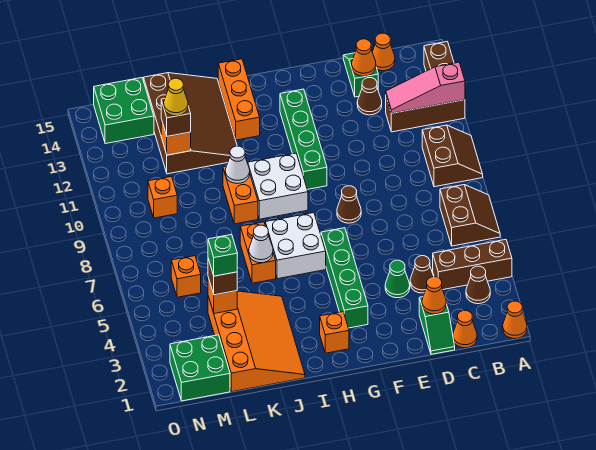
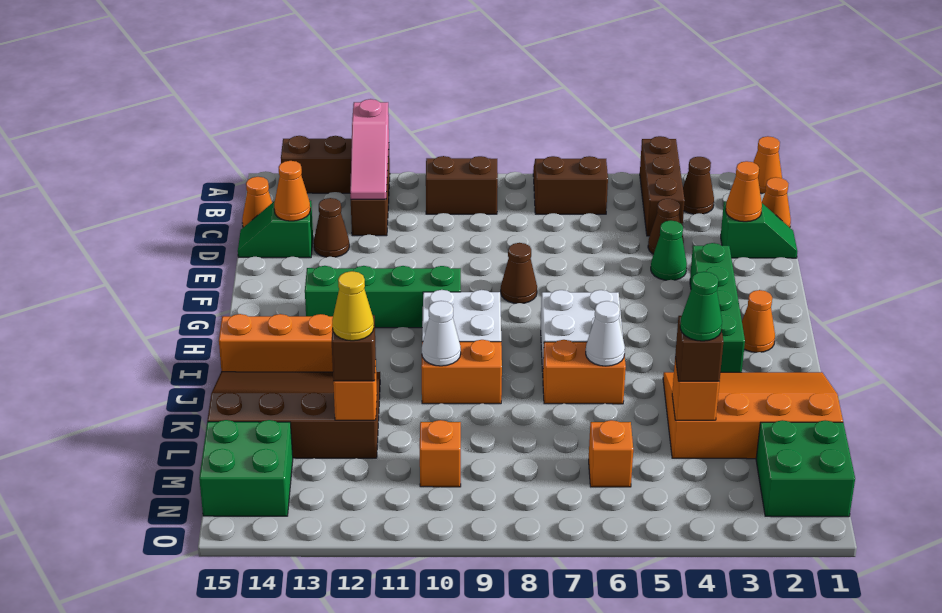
green 1x4 brick [321,228,368,328] -> green 1x4 brick turned to [690,243,745,372]
orange 1x1 brick [320,312,349,353] -> orange 1x1 cone [742,290,775,352]
green 1x1 brick [208,234,237,276] -> green 1x1 cone [680,272,722,341]

